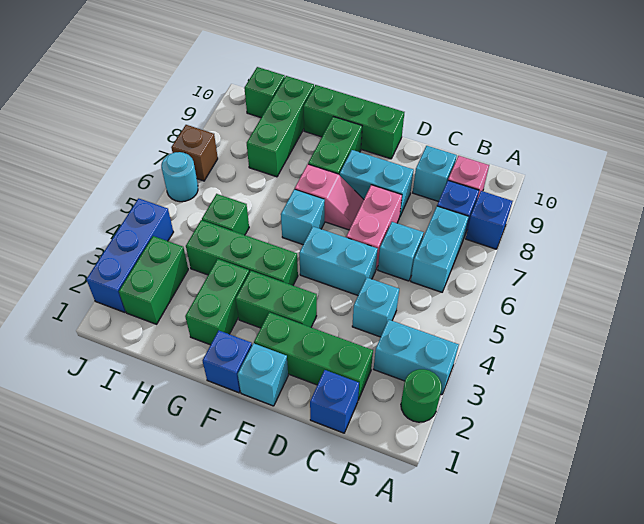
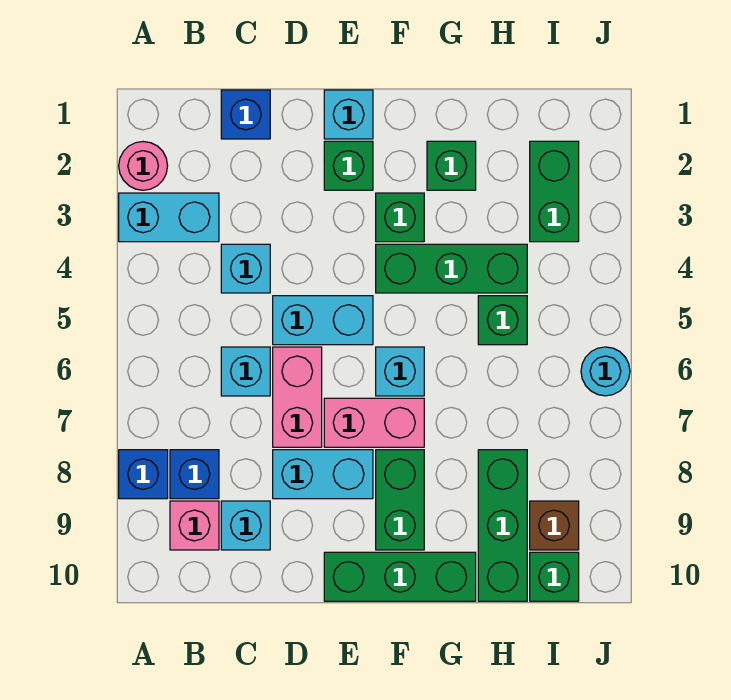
green 1x1 round brick [401,369,442,422] -> pink 1x1 round brick [119,142,168,190]
cyan 1x2 brick [411,206,469,292] -> none
green 1x3 brick [254,312,373,400] -> green 1x1 brick [324,141,373,190]
green 1x2 brick [236,271,317,328] -> green 1x1 brick [376,193,424,242]
pink 1x2 slope [295,164,364,230] -> pink 1x2 brick [324,398,424,447]
blue 1x1 brick [203,330,252,393] -> none
green 1x2 brick [185,259,249,345] -> green 1x1 brick [427,141,476,190]
blue 1x3 brick [86,198,173,312] -> none
brown 1x1 brick [171,125,218,181] -> brown 1x1 brick moved to [530,501,579,550]

